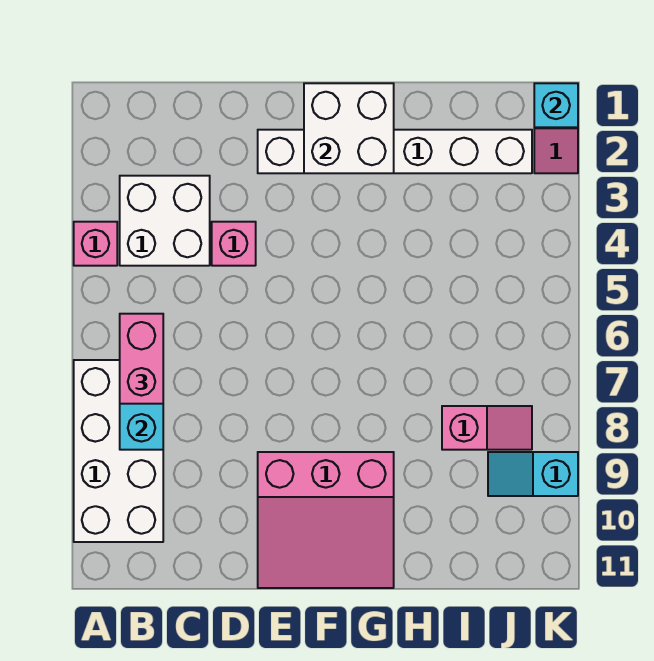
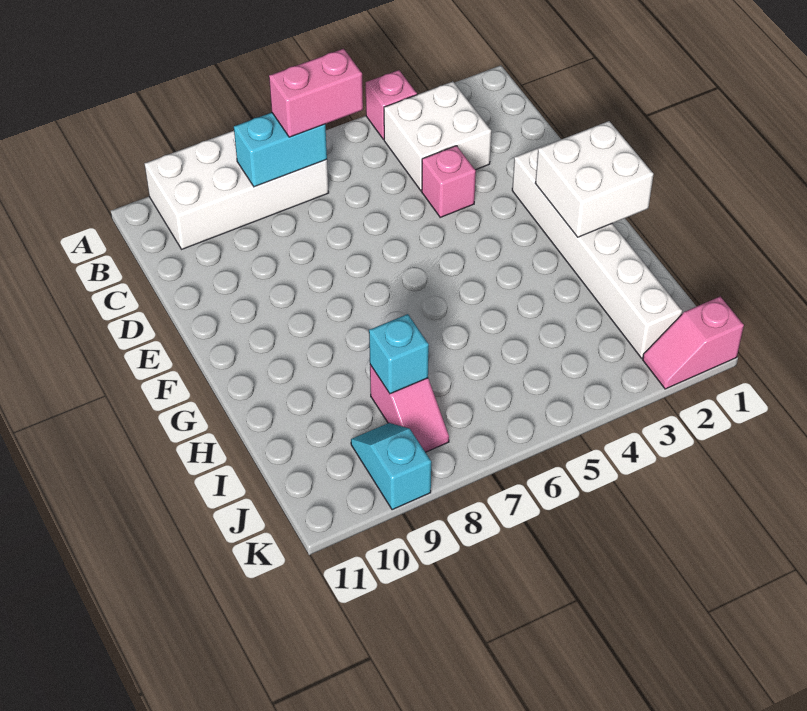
pink 3x3 slope [258,452,394,588] -> none
cyan 1x1 brick [534,83,578,127] -> cyan 1x1 brick moved to [369,314,429,394]

